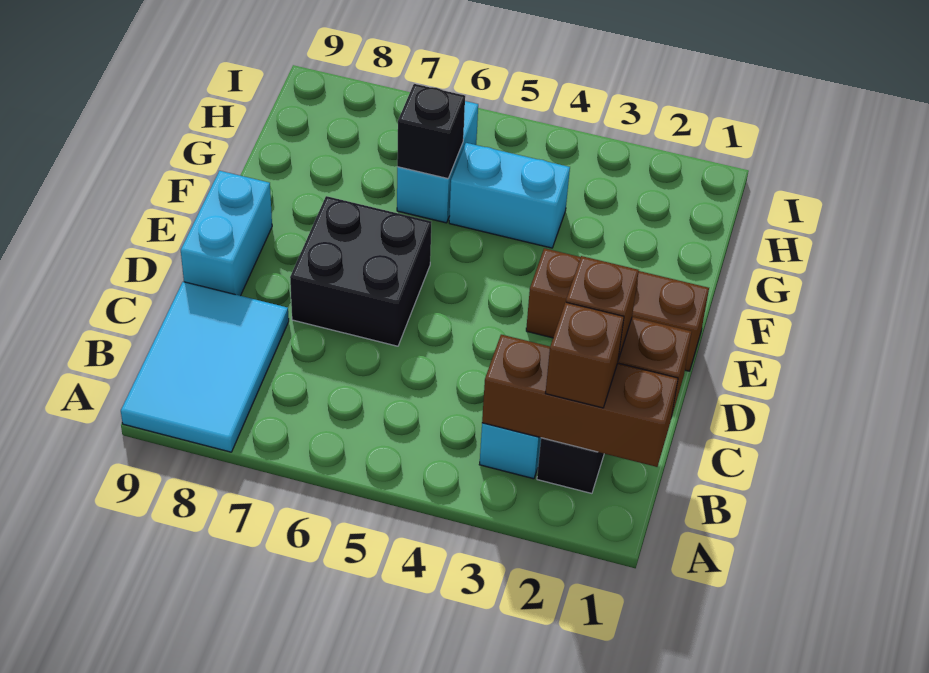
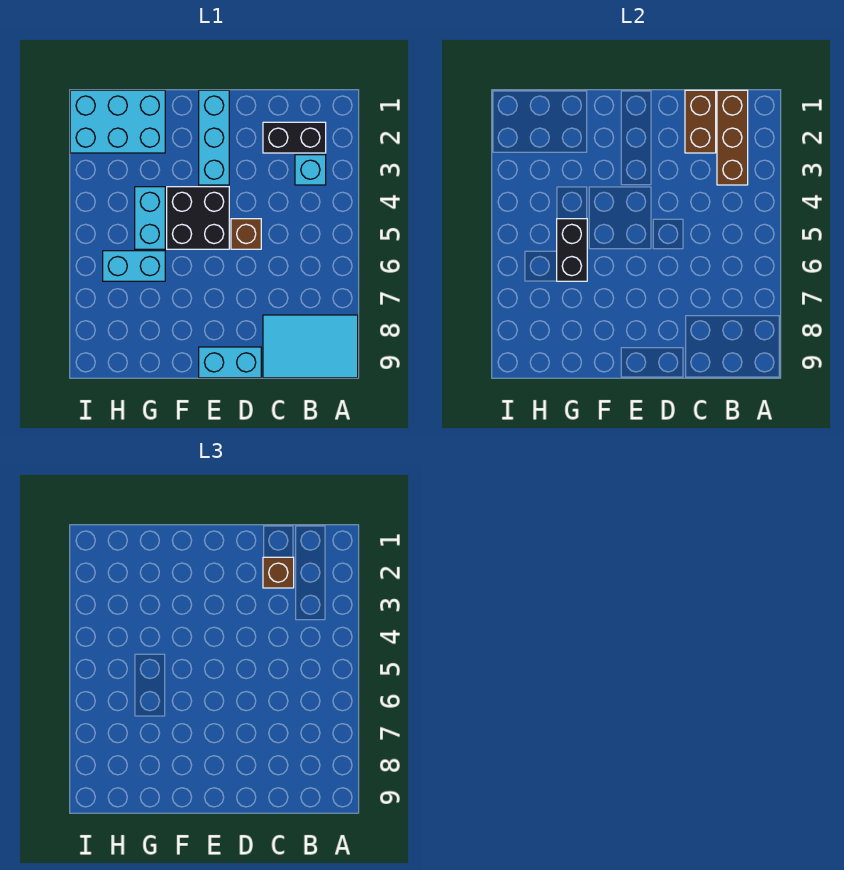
brown 1x1 brick [546,302,624,408] -> brown 1x1 brick moved to [231,219,261,249]
black 2x2 brick [290,196,431,346] -> black 2x2 brick moved to [167,187,229,249]
brown 1x3 brick [526,248,709,371] -> cyan 1x3 brick [199,90,229,185]
none -> cyan 2x3 brick [70,90,165,153]
black 1x1 brick [397,84,465,179] -> black 1x2 brick [557,219,587,281]

